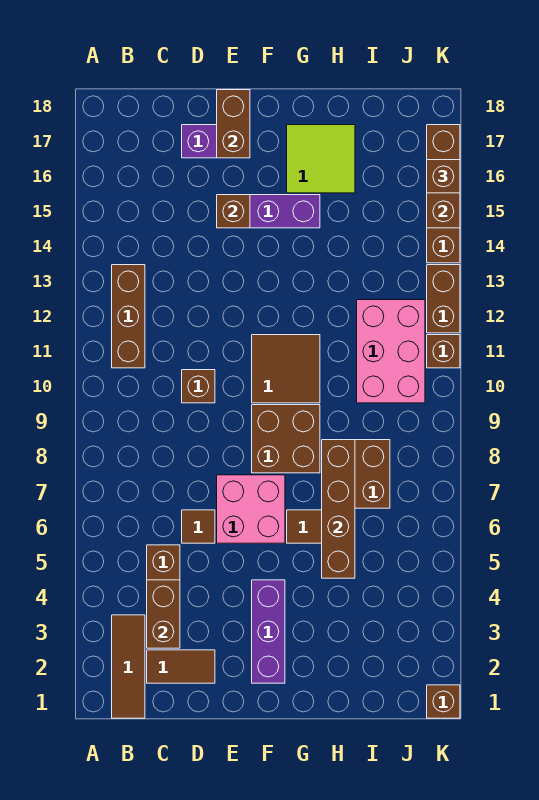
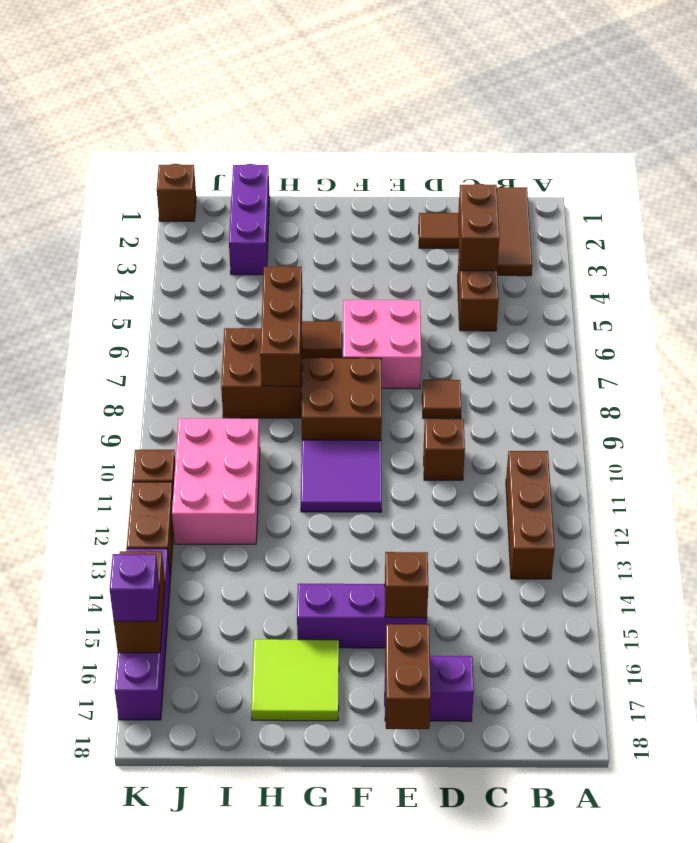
brown 1x1 tile [182,510,215,543] -> brown 1x1 tile moved to [422,380,461,419]
purple 1x3 brick [252,580,285,683] -> purple 1x3 brick moved to [229,164,270,275]
brown 2x2 tile [252,335,320,403] -> purple 2x2 tile [301,440,382,512]
brown 1x4 brick [322,440,355,578] -> brown 1x3 brick [260,266,302,386]
brown 1x4 brick [427,125,460,263] -> purple 1x4 brick [115,549,170,720]
brown 1x1 brick [427,160,460,193] -> purple 1x1 brick [110,554,159,621]

